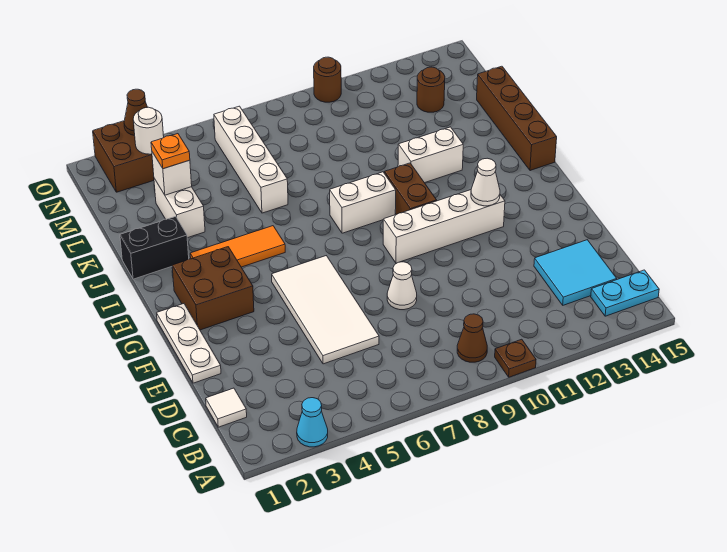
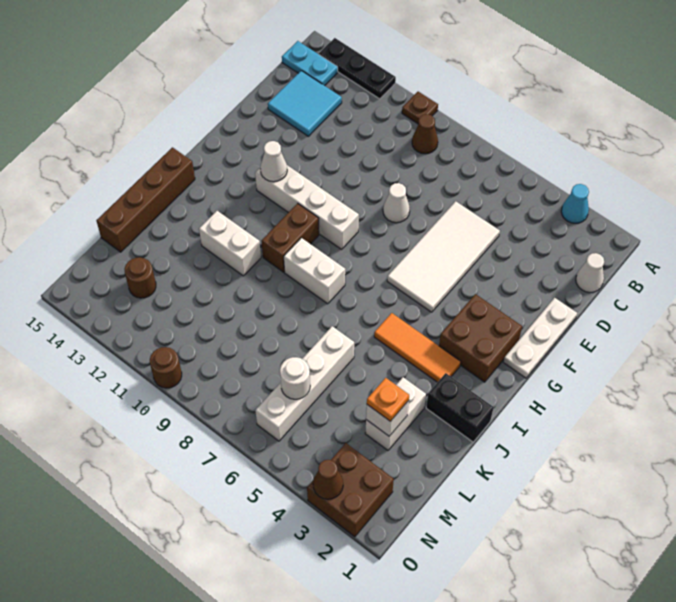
none -> black 1x3 plate [319,38,396,99]
white 1x1 tile [206,388,247,427] -> white 1x1 cone [576,253,604,292]
white 1x1 round brick [133,107,164,154] -> white 1x1 round brick moved to [280,357,310,399]

